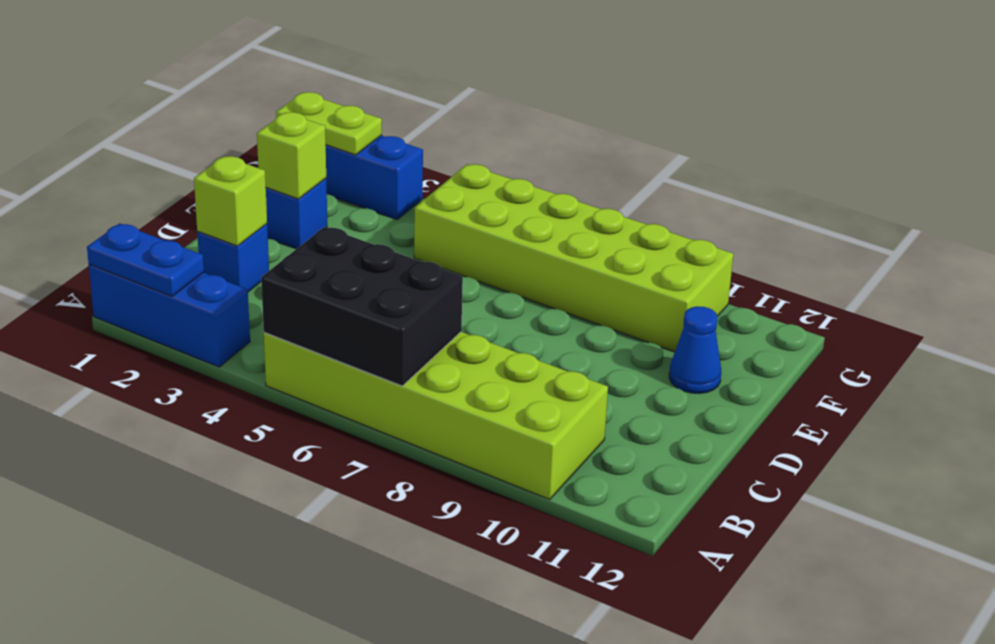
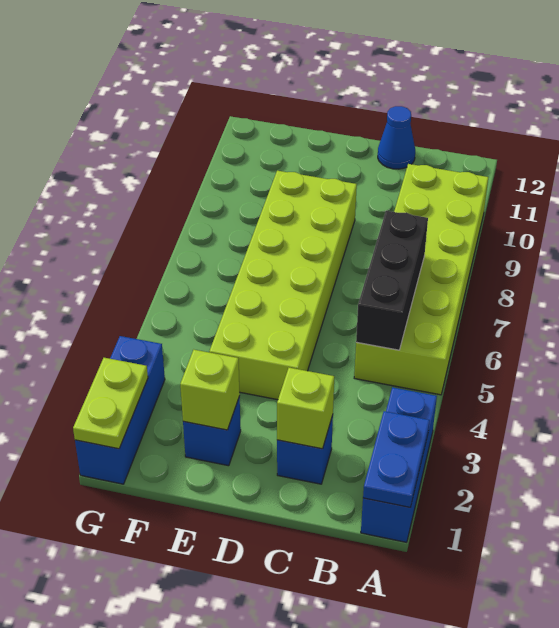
black 2x3 brick [261,227,463,386] -> black 1x3 brick [356,211,428,350]
blue 1x1 cone [669,306,721,394] -> blue 1x1 cone moved to [378,106,415,169]
lime 2x6 brick [414,164,733,352] -> lime 2x6 brick moved to [209,171,357,400]

